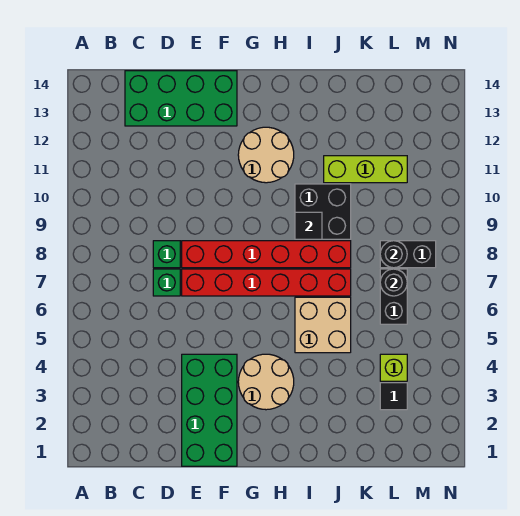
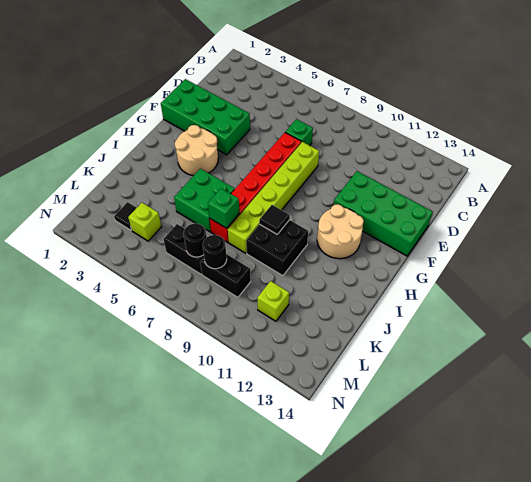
green 2x4 brick [125,71,237,126] -> green 2x4 brick turned to [334,171,433,256]
green 1x1 brick [153,241,180,268] -> green 1x1 brick moved to [208,188,240,228]
red 1x6 brick [182,241,351,268] -> lime 1x6 brick [228,142,319,253]
tan 2x2 brick [295,297,351,353] -> green 2x2 brick [174,169,235,232]
lime 1x3 brick [324,156,407,183] -> lime 1x1 brick [257,281,289,321]
black 1x2 brick [380,241,436,268] -> black 1x2 brick turned to [200,254,251,297]

